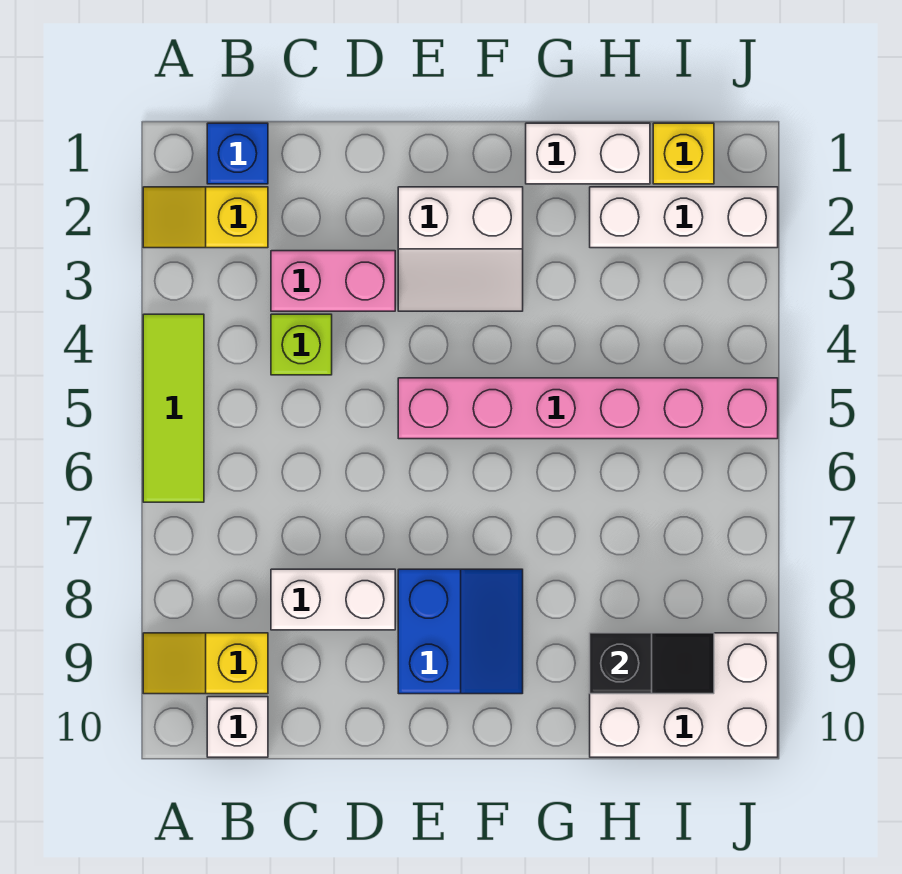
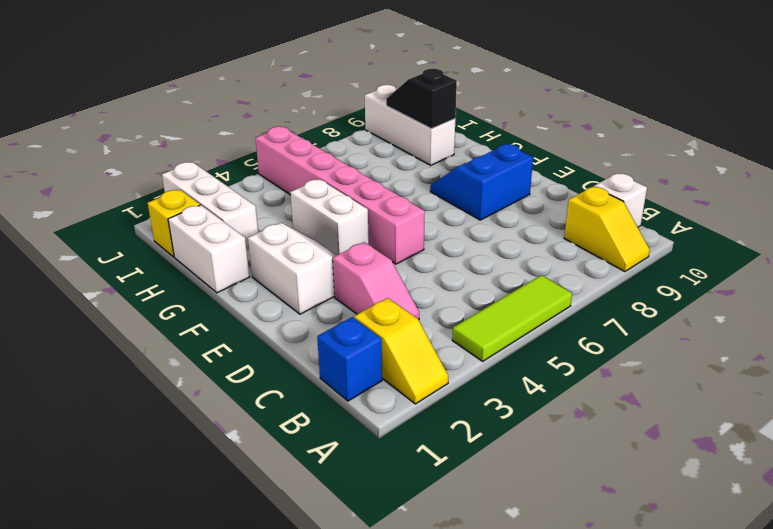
pink 1x2 brick [271,251,395,311] -> pink 1x2 slope [333,242,419,320]
lime 1x1 brick [271,314,332,375] -> none
white 1x2 brick [271,569,395,630] -> white 1x2 brick moved to [290,179,369,255]
white 2x3 brick [590,633,778,757] -> white 1x3 brick [365,85,455,165]

